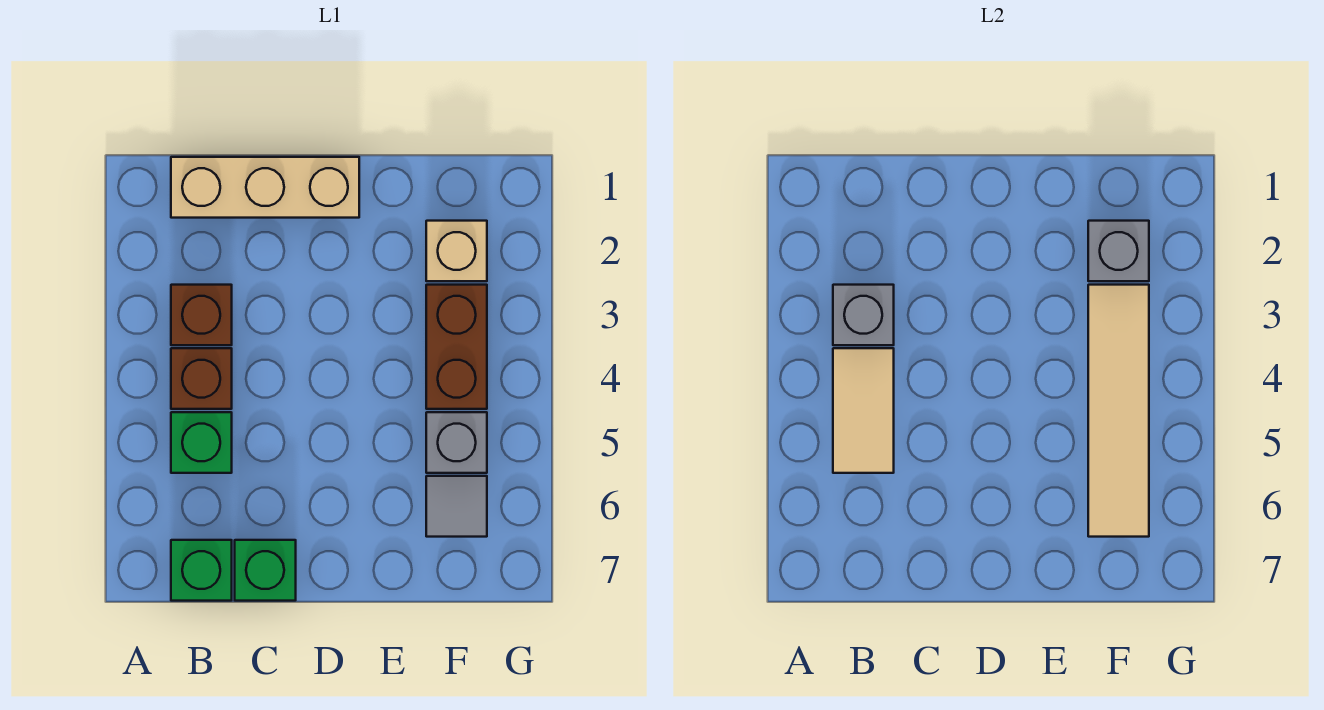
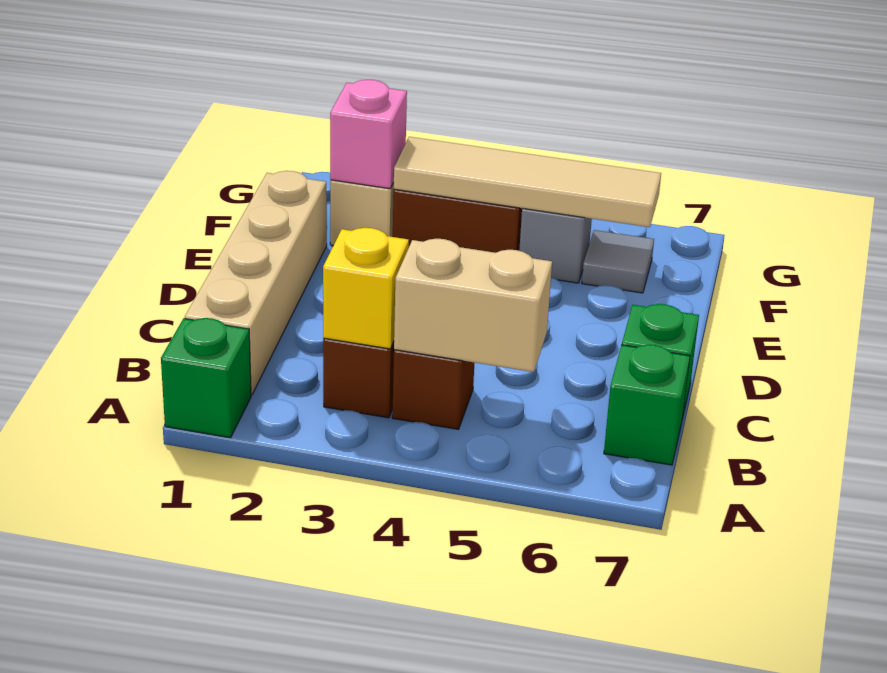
tan 1x3 brick [171,157,359,218] -> tan 1x4 brick [185,171,327,395]
grey 1x1 brick [833,285,894,345] -> yellow 1x1 brick [323,228,409,349]
tan 1x2 tile [833,348,894,473] -> tan 1x2 brick [394,239,552,372]
green 1x1 brick [171,412,232,473] -> green 1x1 brick moved to [161,318,251,438]
grey 1x1 brick [1088,221,1149,281] -> pink 1x1 brick [330,80,407,189]

